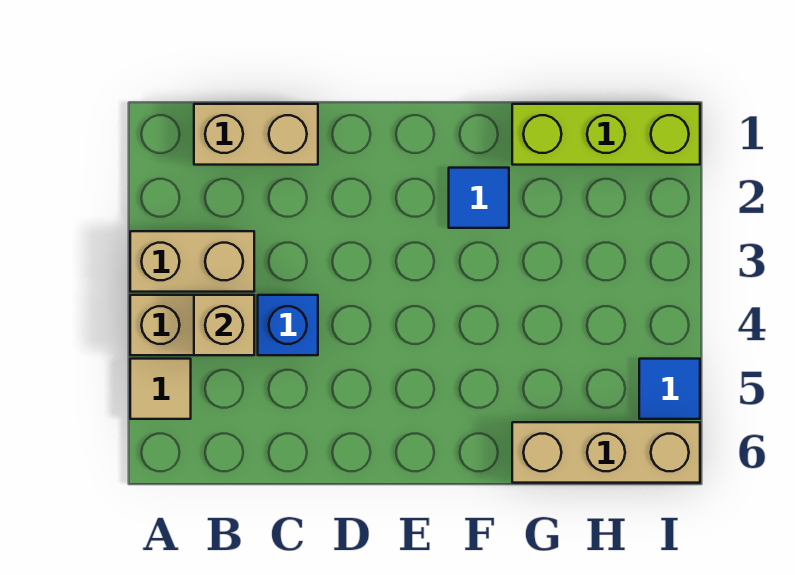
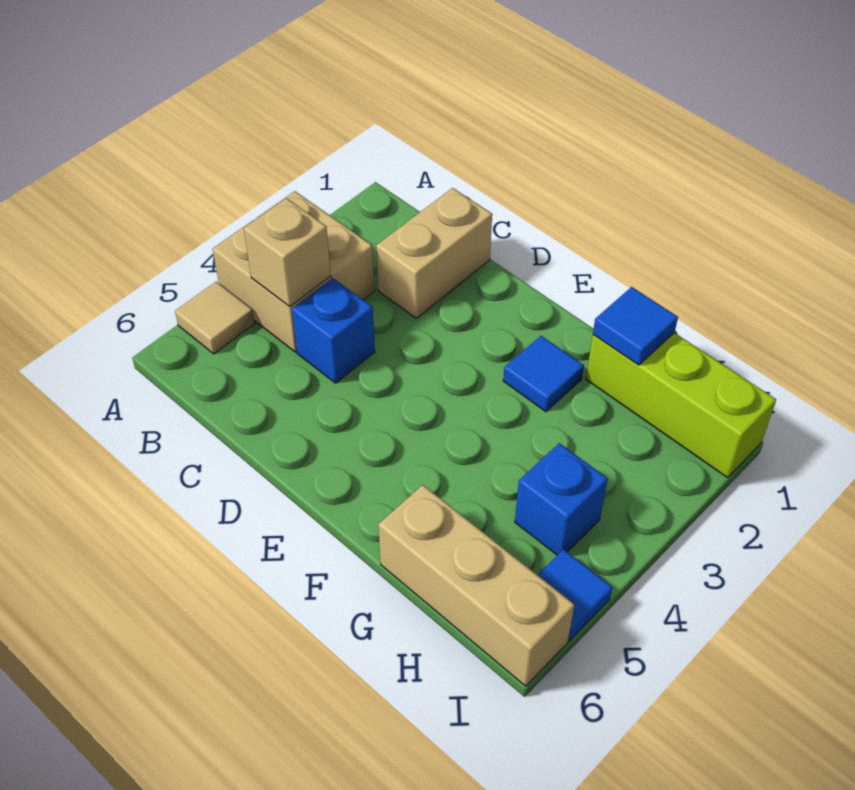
tan 1x2 brick [194,104,318,165] -> tan 1x2 brick turned to [376,188,492,318]
none -> blue 1x1 tile [593,287,678,365]
none -> blue 1x1 brick [515,443,608,555]

